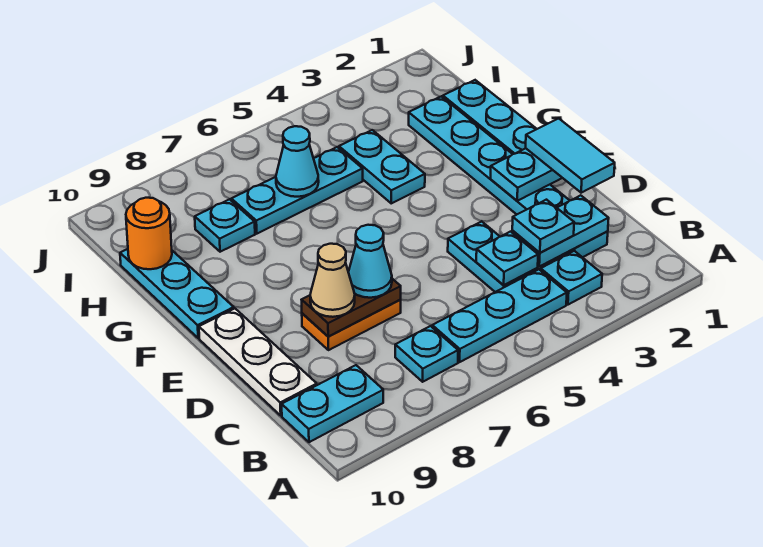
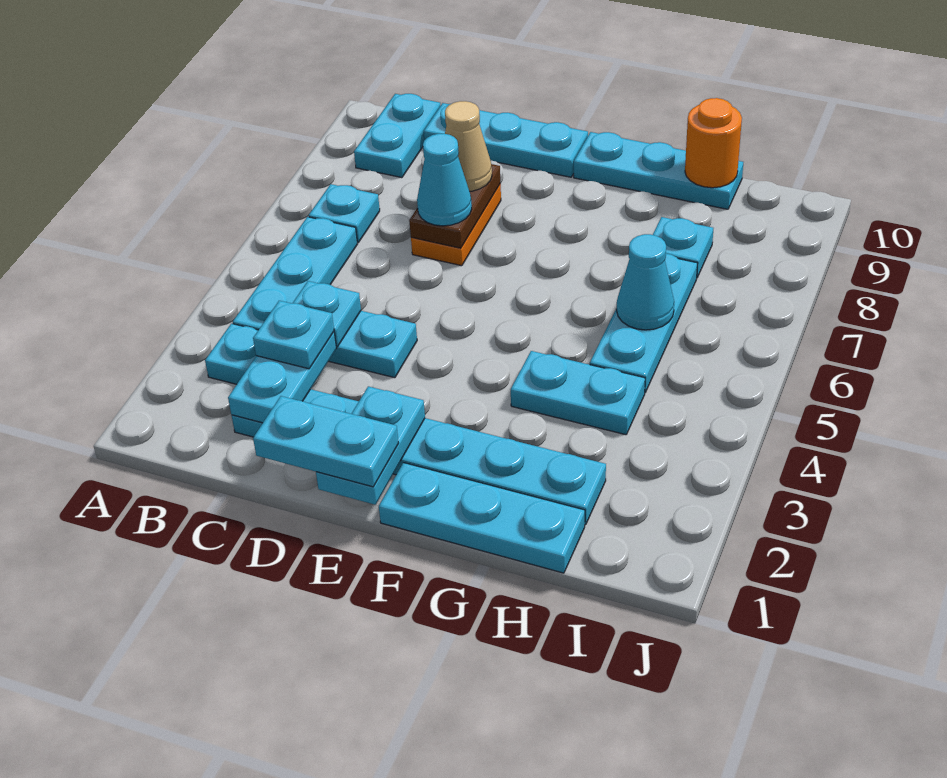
white 1x3 plate [199,308,317,415] -> cyan 1x3 plate [424,103,588,177]
cyan 1x2 tile [526,118,615,193] -> cyan 1x2 plate [253,396,399,487]

